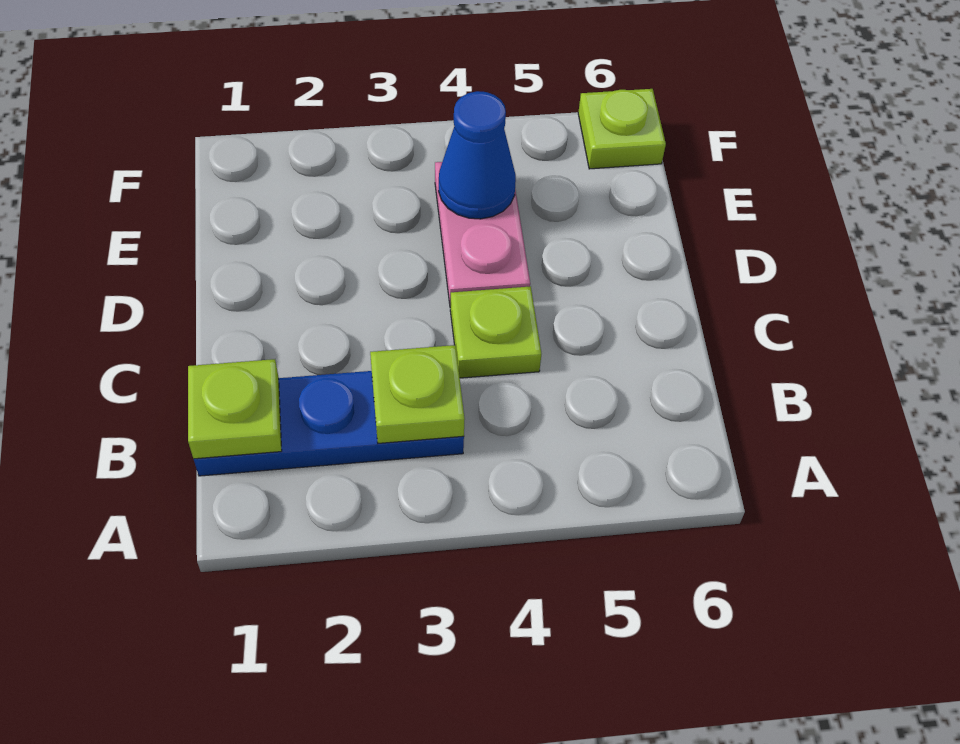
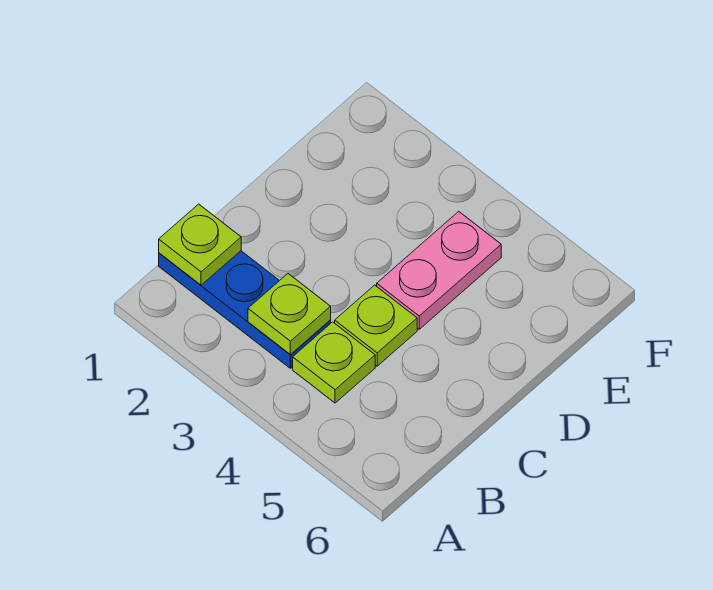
blue 1x1 cone [438,91,516,219] -> none
lime 1x1 plate [578,89,666,169] -> lime 1x1 plate moved to [293,322,375,403]

